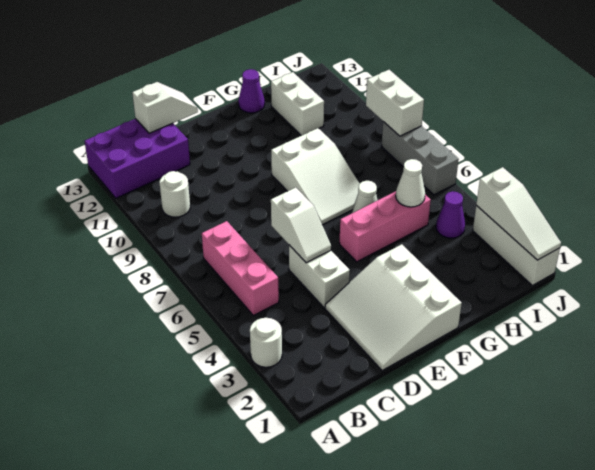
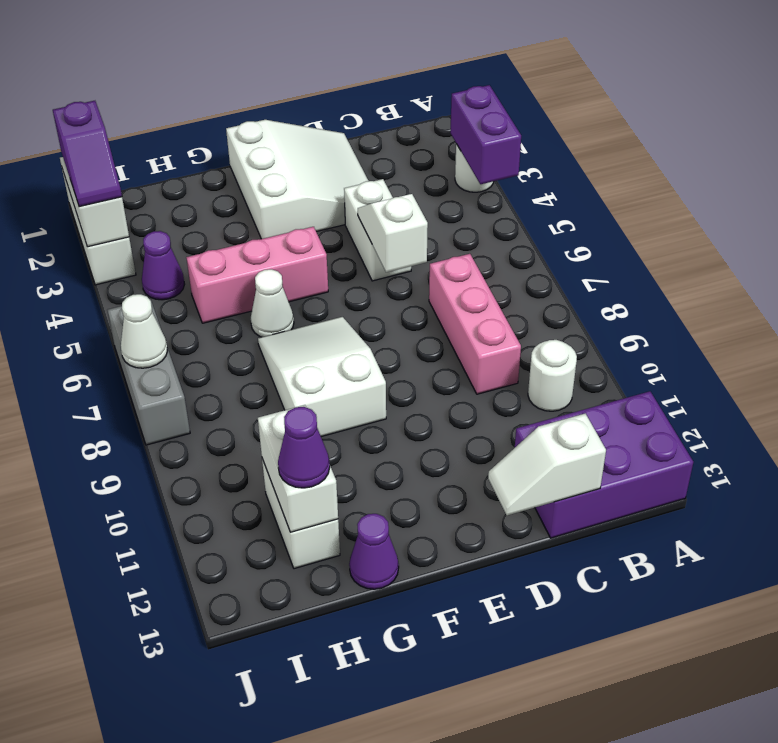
none -> purple 1x2 brick [450,85,521,184]
pink 1x3 brick [202,221,279,315] -> pink 1x3 brick moved to [429,254,521,394]
white 1x1 cone [396,159,425,207] -> white 1x1 cone moved to [121,294,168,368]
none -> purple 1x1 cone [278,407,330,488]
none -> purple 1x2 slope [53,101,122,207]
white 1x2 brick [366,70,424,136] -> white 1x2 brick moved to [258,405,338,532]

